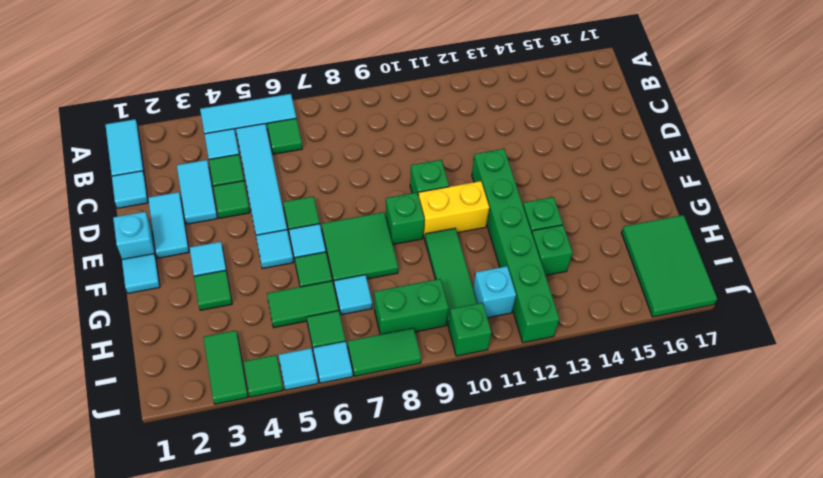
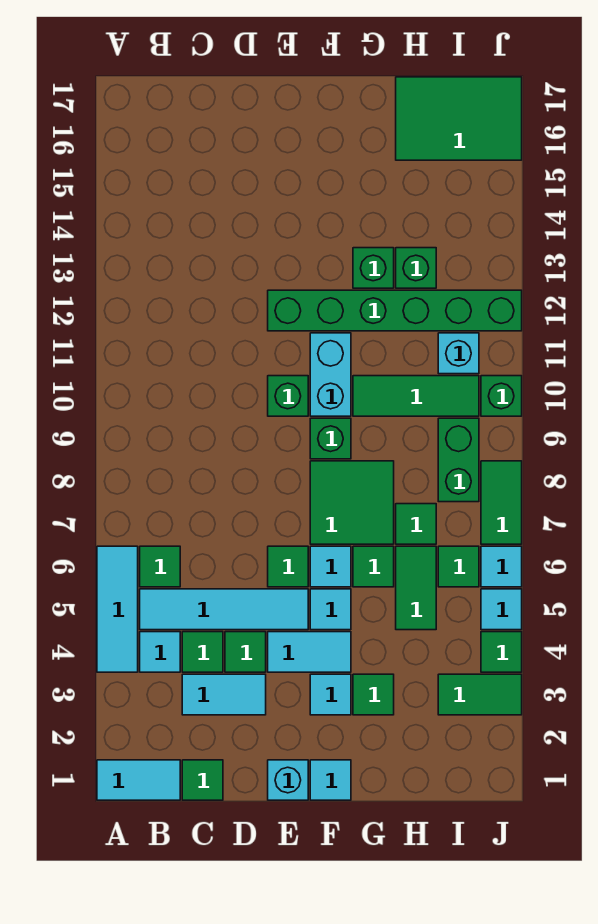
cyan 1x1 tile [112,171,148,208] -> green 1x1 tile [182,760,223,800]
cyan 1x2 tile [148,192,189,258] -> cyan 1x2 tile moved to [268,632,351,672]
yellow 1x2 brick [418,181,489,238] -> cyan 1x2 brick [310,333,351,416]
cyan 1x1 tile [334,275,372,315] -> green 1x1 tile [396,504,436,544]

